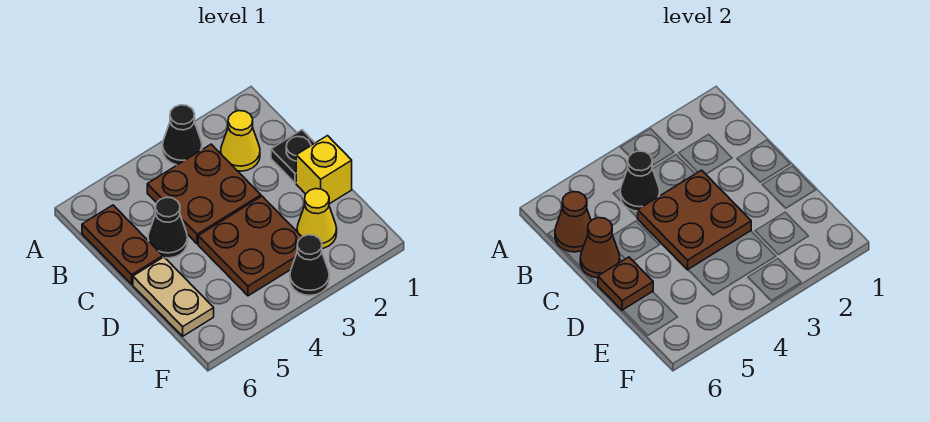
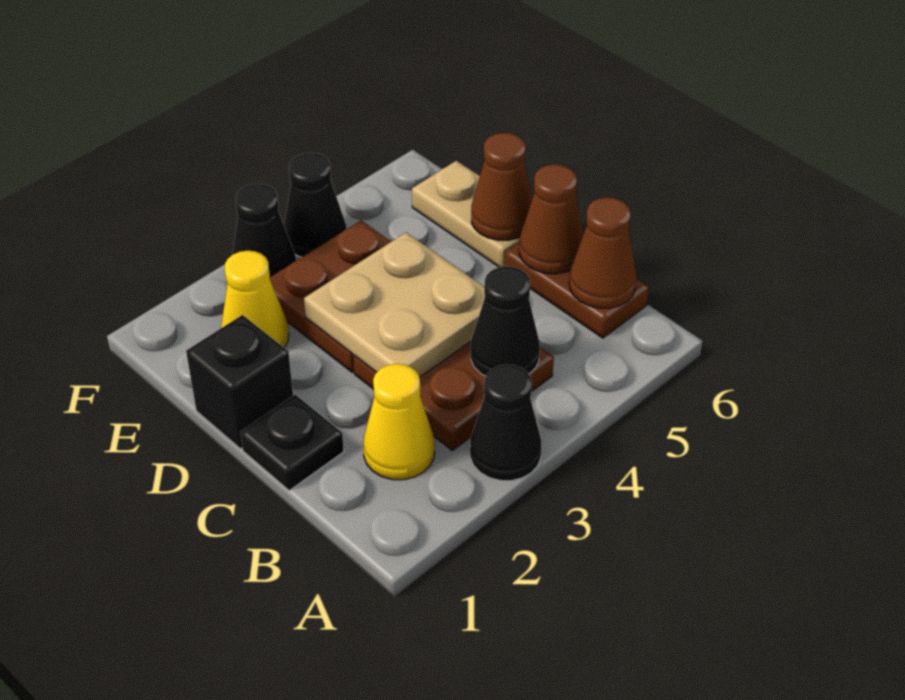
brown 2x2 plate [638,170,751,270] -> tan 2x2 plate [304,233,485,377]
black 1x1 cone [148,197,188,258] -> black 1x1 cone moved to [284,153,346,257]
yellow 1x1 brick [296,136,352,204] -> black 1x1 brick [186,315,293,449]
brown 1x1 plate [598,257,653,310] -> brown 1x1 cone [471,133,533,240]

